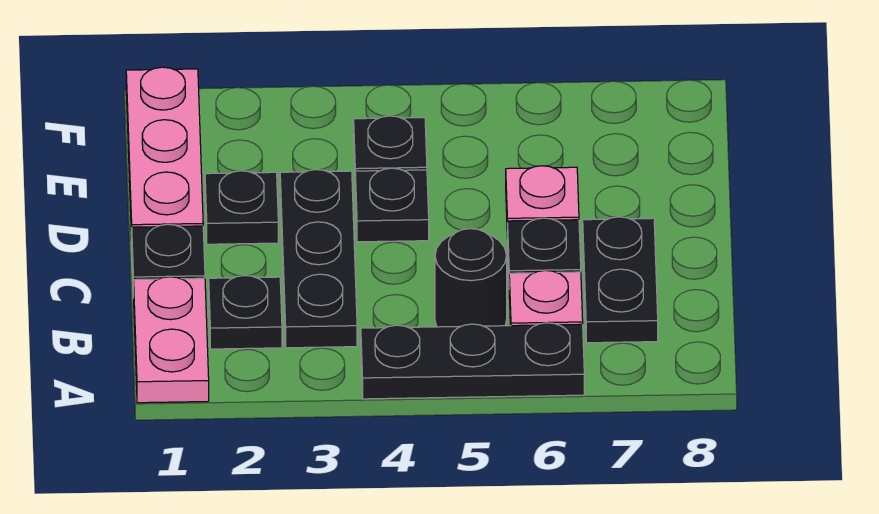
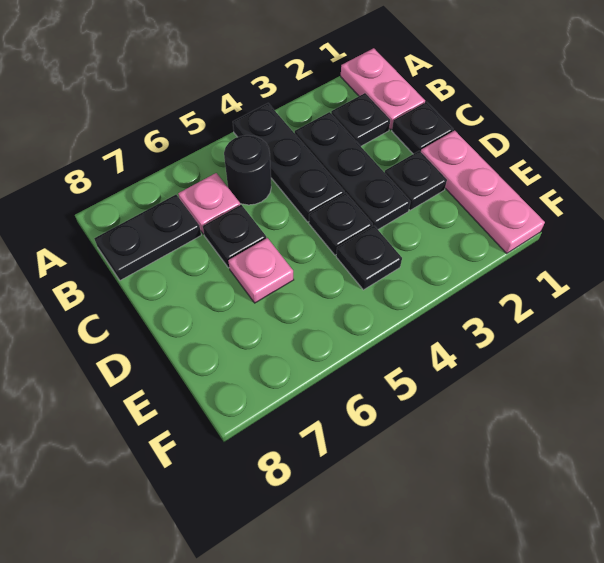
black 1x3 plate [361,323,584,399] -> black 1x3 plate turned to [233,103,345,222]
black 1x2 plate [583,217,658,343] -> black 1x2 plate turned to [94,195,201,280]

